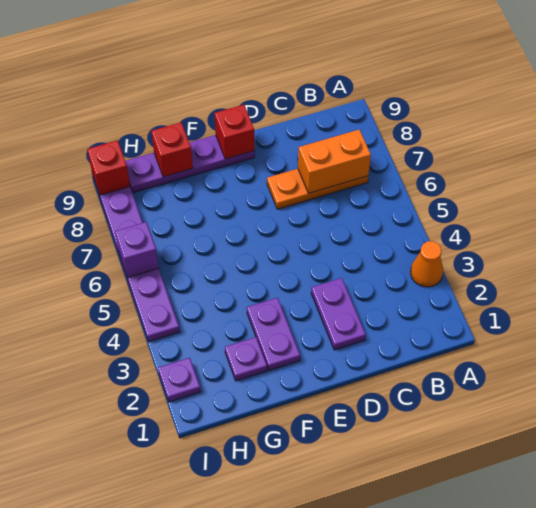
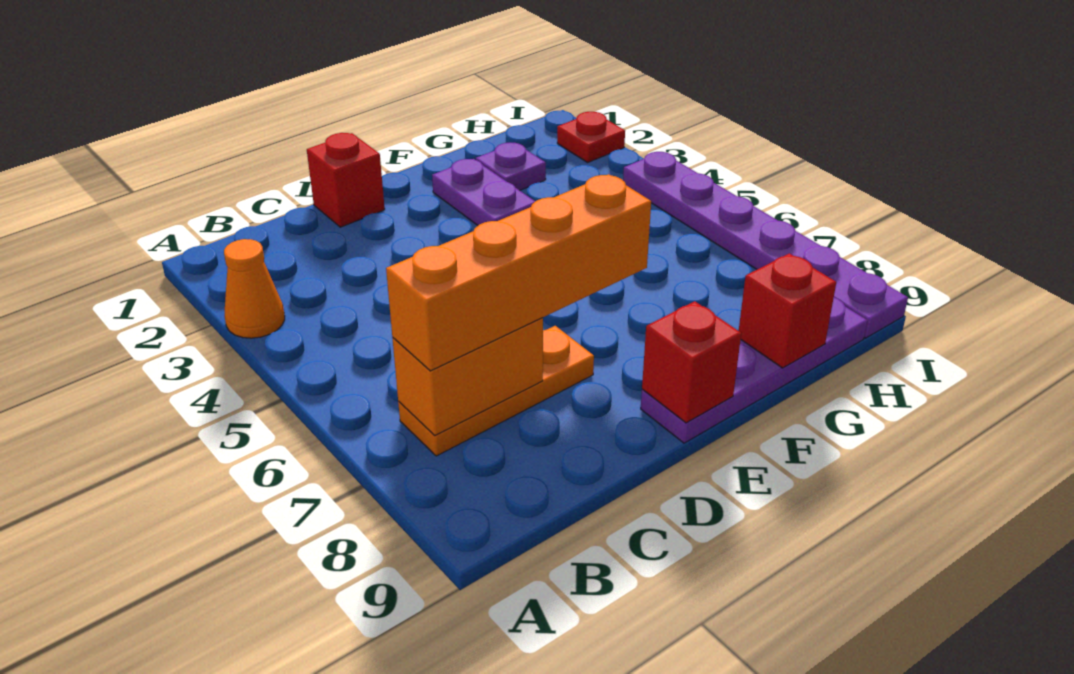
none -> orange 1x4 brick [386,174,651,371]
purple 1x2 plate [311,278,366,350] -> none
purple 1x1 plate [158,358,201,402] -> red 1x1 plate [557,112,625,162]
purple 1x1 brick [115,222,159,278] -> none
red 1x1 brick [87,140,130,195] -> red 1x1 brick moved to [307,133,385,227]

